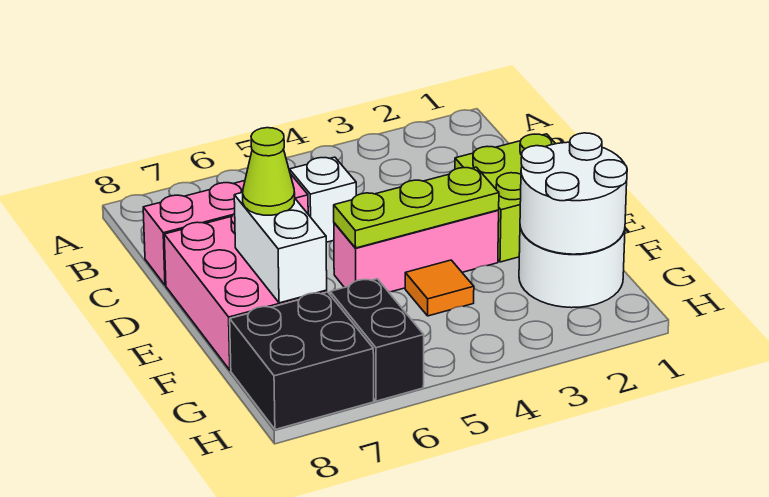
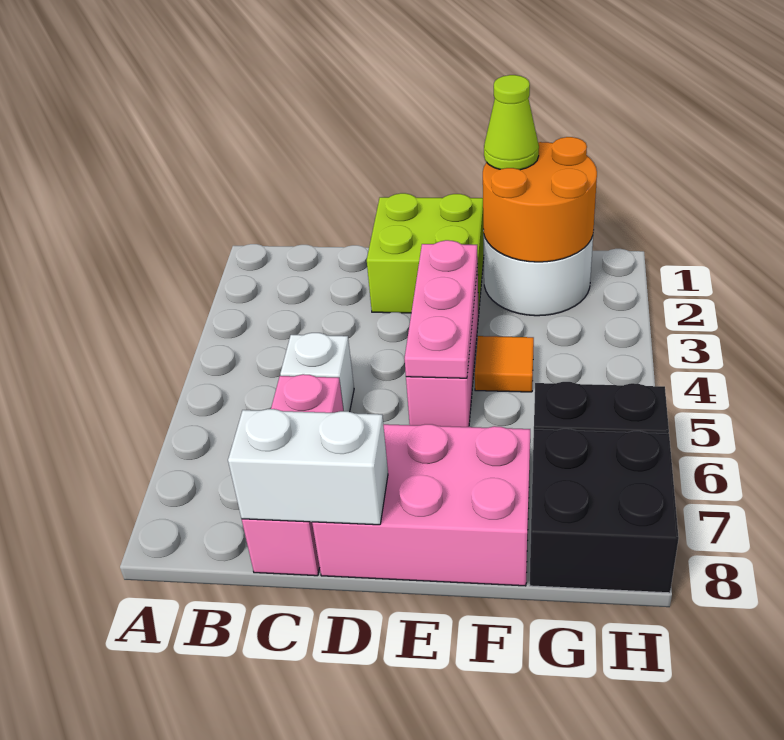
lime 1x3 plate [334,167,499,248] -> pink 1x3 plate [405,240,478,378]
white 1x2 brick [234,192,327,303] -> white 1x2 brick moved to [228,409,388,525]
lime 1x1 cone [243,128,295,215] -> lime 1x1 cone moved to [484,75,539,170]
white 2x2 round brick [520,133,627,254] -> orange 2x2 round brick [483,137,597,262]

